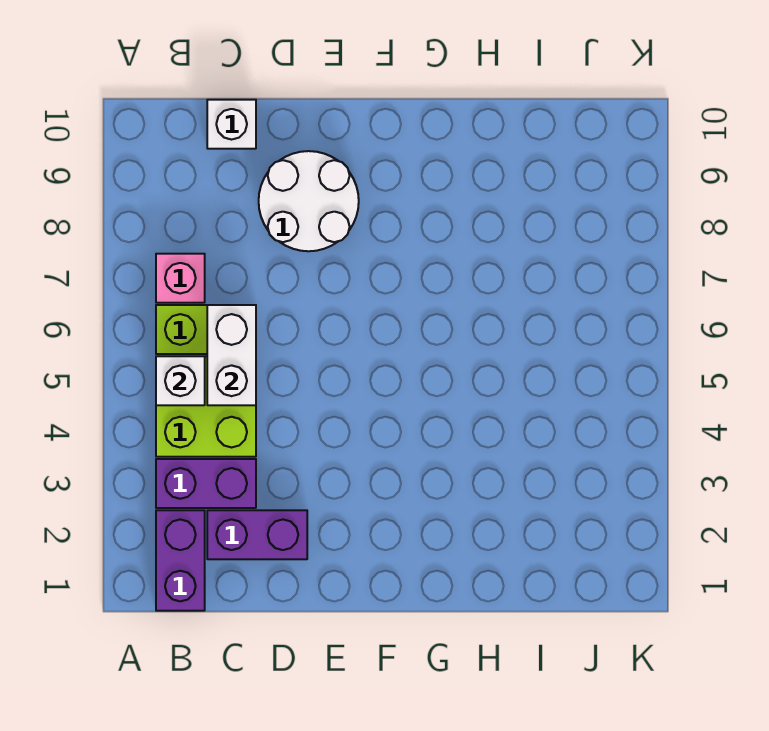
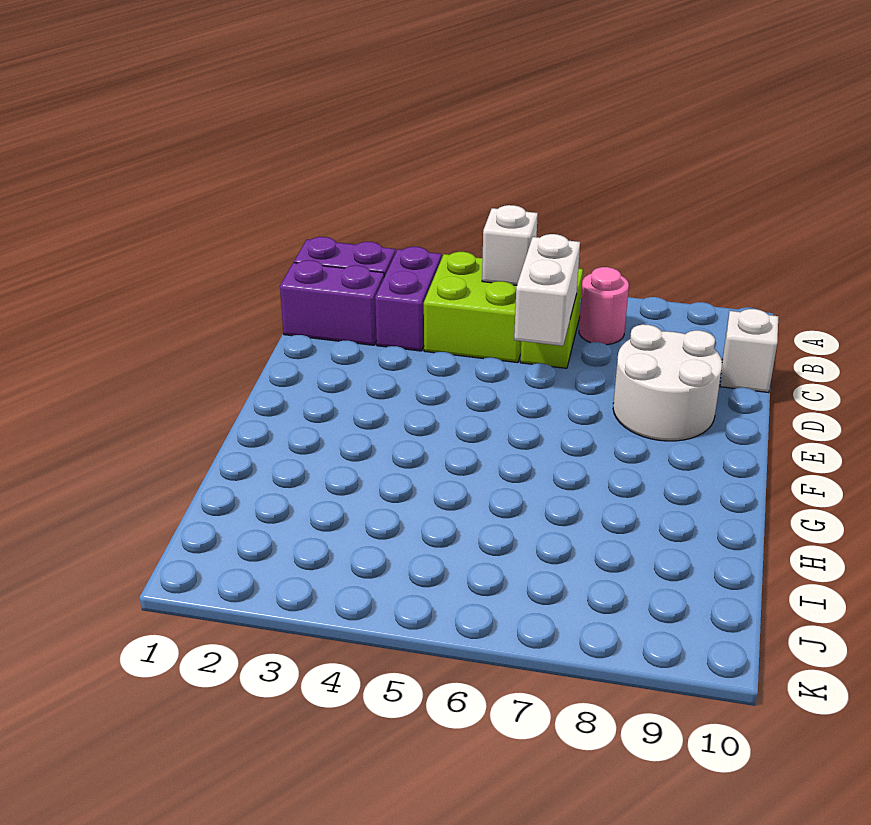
pink 1x1 brick [156,254,205,303] -> pink 1x1 round brick [579,267,629,345]
purple 1x2 brick [207,510,307,559] -> purple 1x2 brick turned to [280,260,384,345]
white 1x2 brick [207,305,256,405] -> white 1x2 brick turned to [514,234,580,346]

